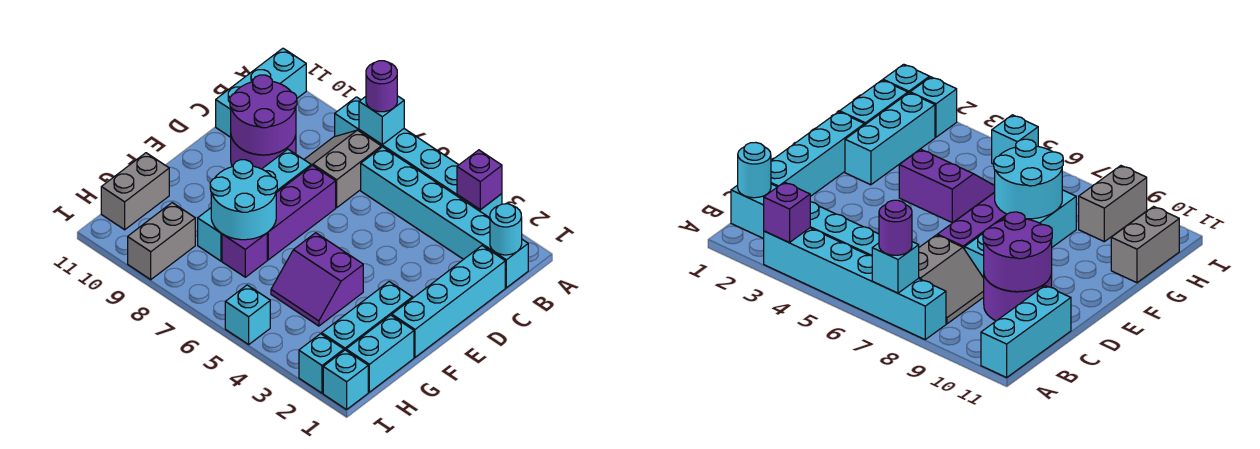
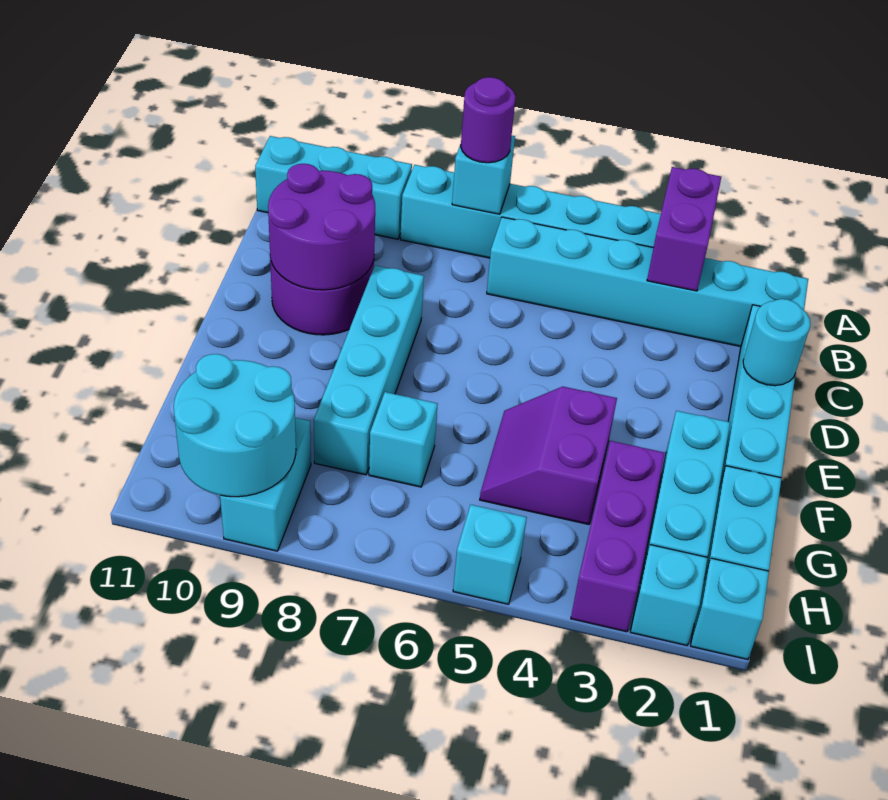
purple 1x1 brick [457,150,502,210] -> purple 1x2 brick [647,167,721,291]
cyan 1x3 brick [216,48,306,137] -> cyan 1x3 brick turned to [255,136,412,239]
cyan 1x1 round brick [490,204,522,255] -> cyan 1x1 round brick moved to [743,299,810,386]
grey 2x2 slope [304,130,381,207] -> none
purple 1x3 brick [267,165,336,260] -> purple 1x3 brick moved to [571,441,665,632]
purple 2x2 slope [271,233,363,326] -> purple 2x2 slope turned to [480,387,617,524]
cyan 2x2 round brick [210,160,277,240] -> cyan 2x2 round brick moved to [174,354,296,497]
purple 1x1 brick [222,233,267,277] -> cyan 1x1 brick [369,392,438,487]
grey 1x2 brick [101,153,169,230] -> none
grey 1x2 brick [128,203,195,280] -> cyan 1x2 brick [220,418,311,551]

